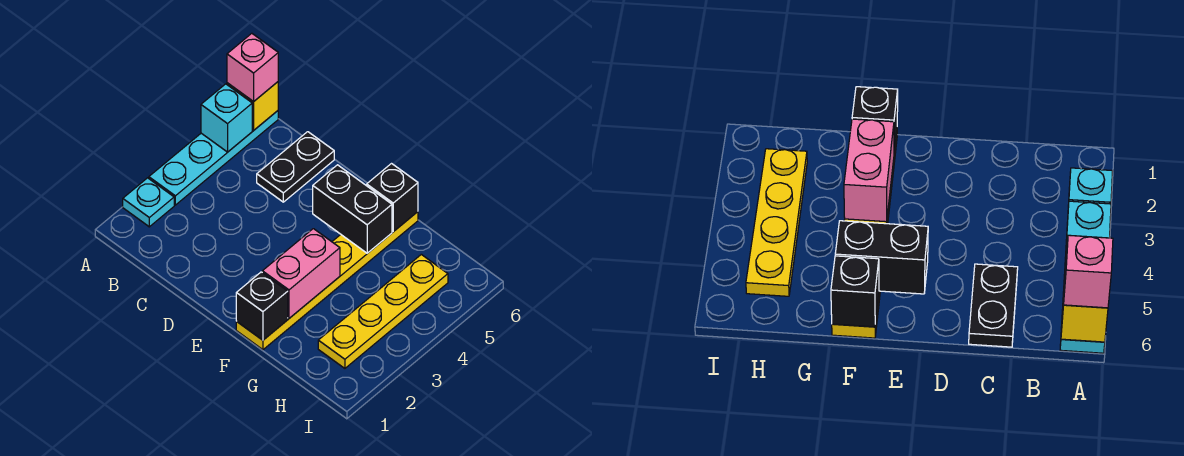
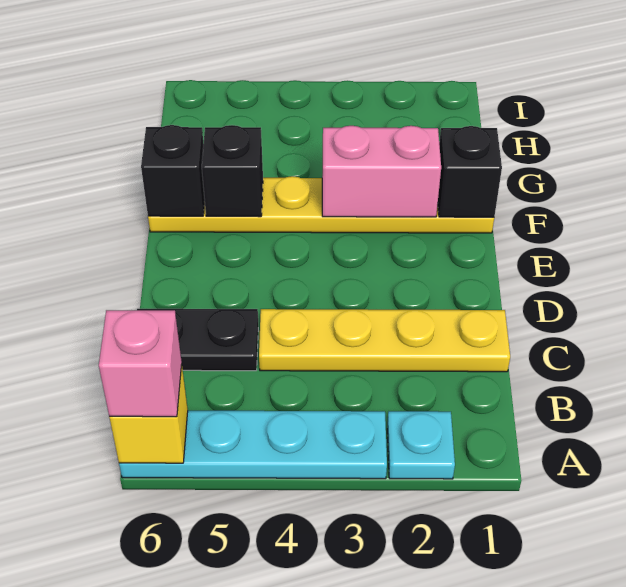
cyan 1x1 brick [201,84,252,152] -> none
black 1x2 brick [313,165,392,253] -> black 1x1 brick [202,125,263,217]
yellow 1x4 plate [318,254,448,368] -> yellow 1x4 plate moved to [259,309,510,372]

